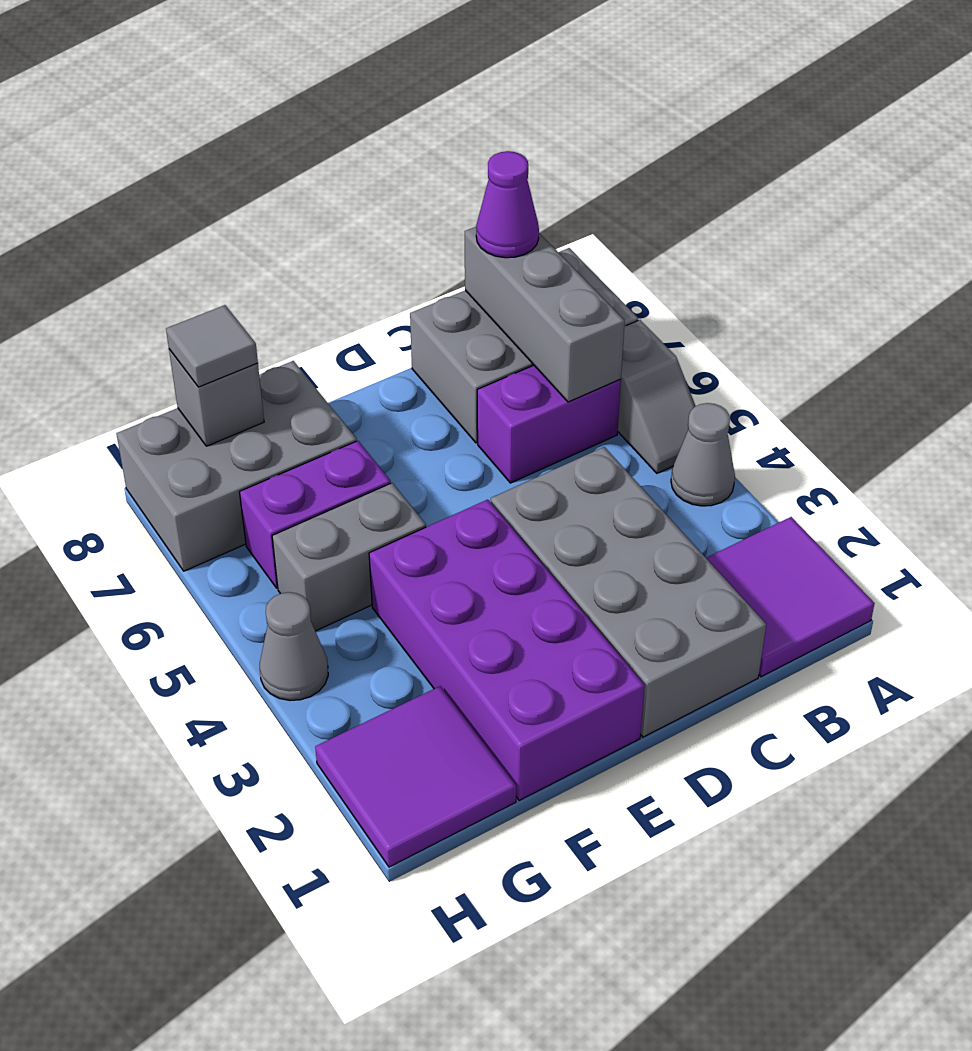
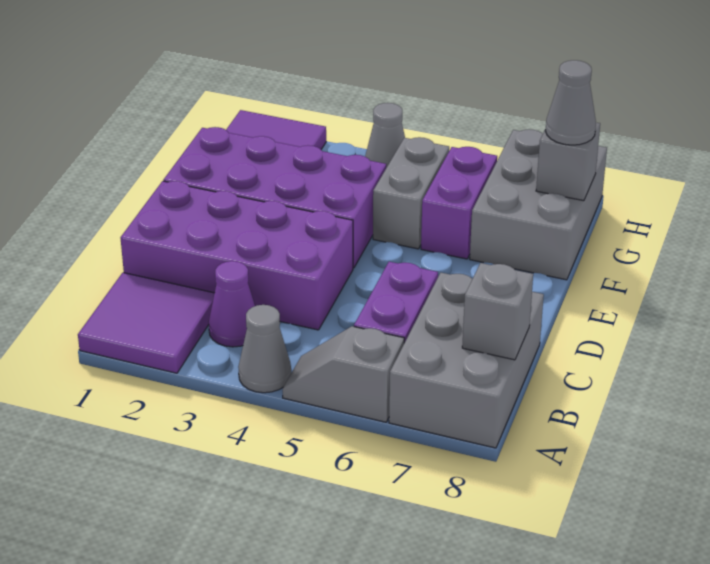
grey 1x3 brick [464,227,625,402] -> grey 1x1 brick [462,263,533,360]
purple 1x1 cone [476,151,539,258] -> purple 1x1 cone moved to [209,261,255,347]
grey 2x4 brick [491,447,766,737] -> purple 2x4 brick [120,181,353,330]
grey 1x1 tile [166,305,258,387] -> grey 1x1 cone [545,60,596,145]

